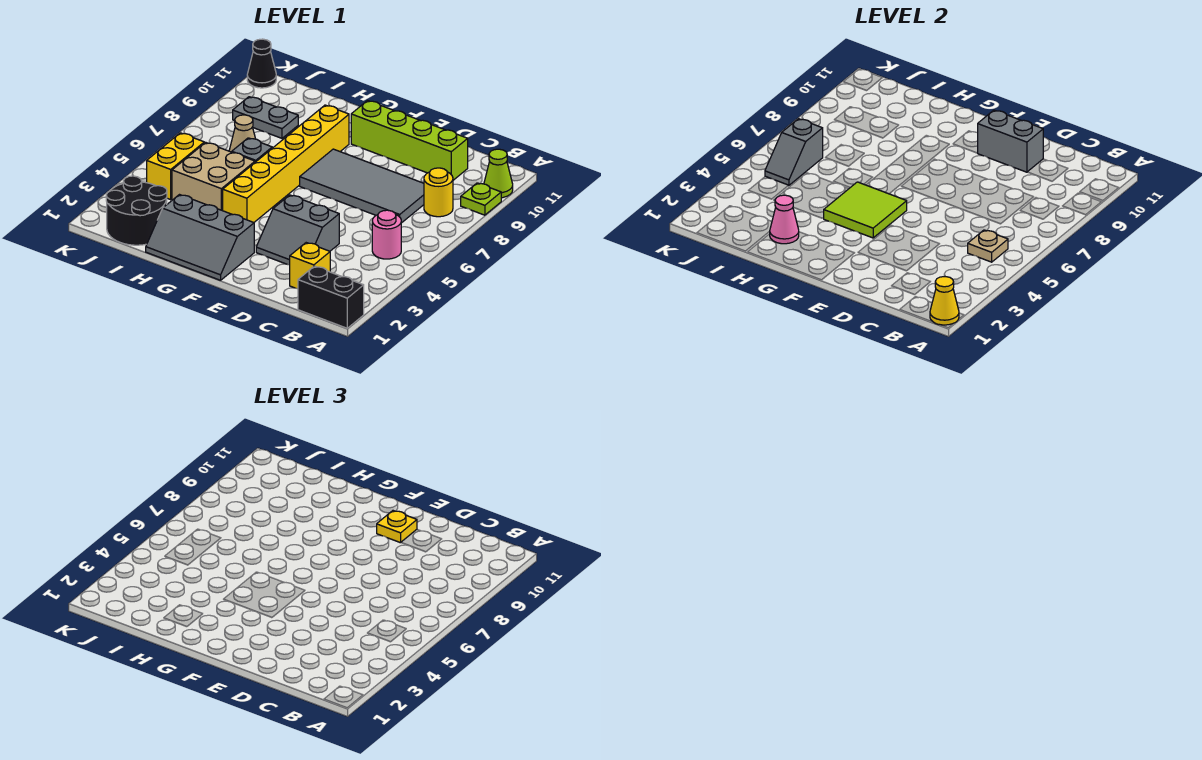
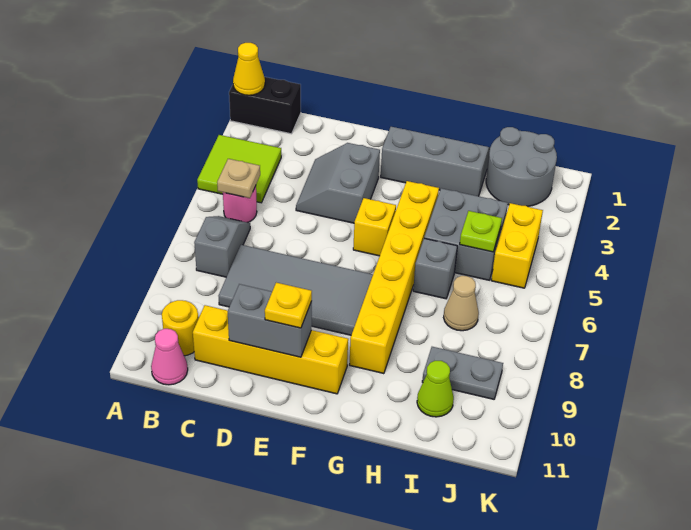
lime 1x1 plate [461,183,501,215] -> lime 1x1 plate moved to [460,211,502,252]
lime 1x1 cone [484,149,513,198] -> lime 1x1 cone moved to [417,361,454,417]
yellow 1x1 round brick [424,168,453,217] -> yellow 1x1 round brick moved to [162,300,198,356]
yellow 1x1 brick [290,243,330,289] -> yellow 1x1 brick moved to [353,198,396,256]
lime 1x4 brick [351,101,468,180] -> yellow 1x4 brick [193,305,348,394]
grey 2x2 slope [256,195,339,265] -> grey 2x2 slope turned to [296,143,380,223]
lime 2x2 tile [823,182,907,238] -> lime 2x2 tile moved to [197,135,281,203]
pink 1x1 cone [770,195,799,244] -> pink 1x1 cone moved to [151,329,188,385]
tan 2x2 brick [172,142,255,211] -> grey 2x2 brick [424,188,508,280]
black 2x2 round brick [106,176,167,245] -> grey 2x2 round brick [486,127,557,207]
grey 1x2 slope [765,119,823,185] -> grey 1x2 slope moved to [194,216,250,277]
black 1x1 cone [247,39,276,88] -> none

